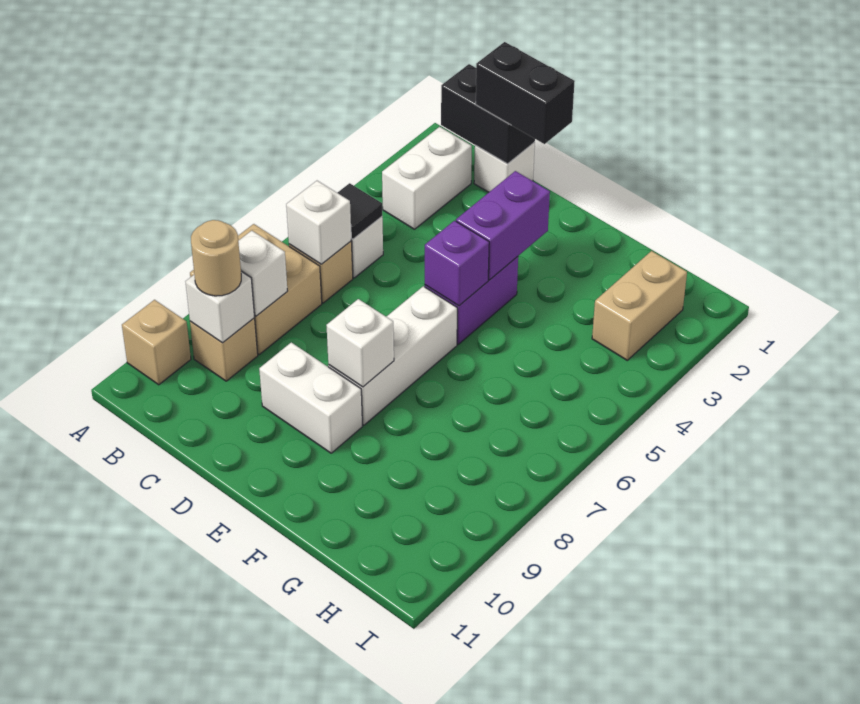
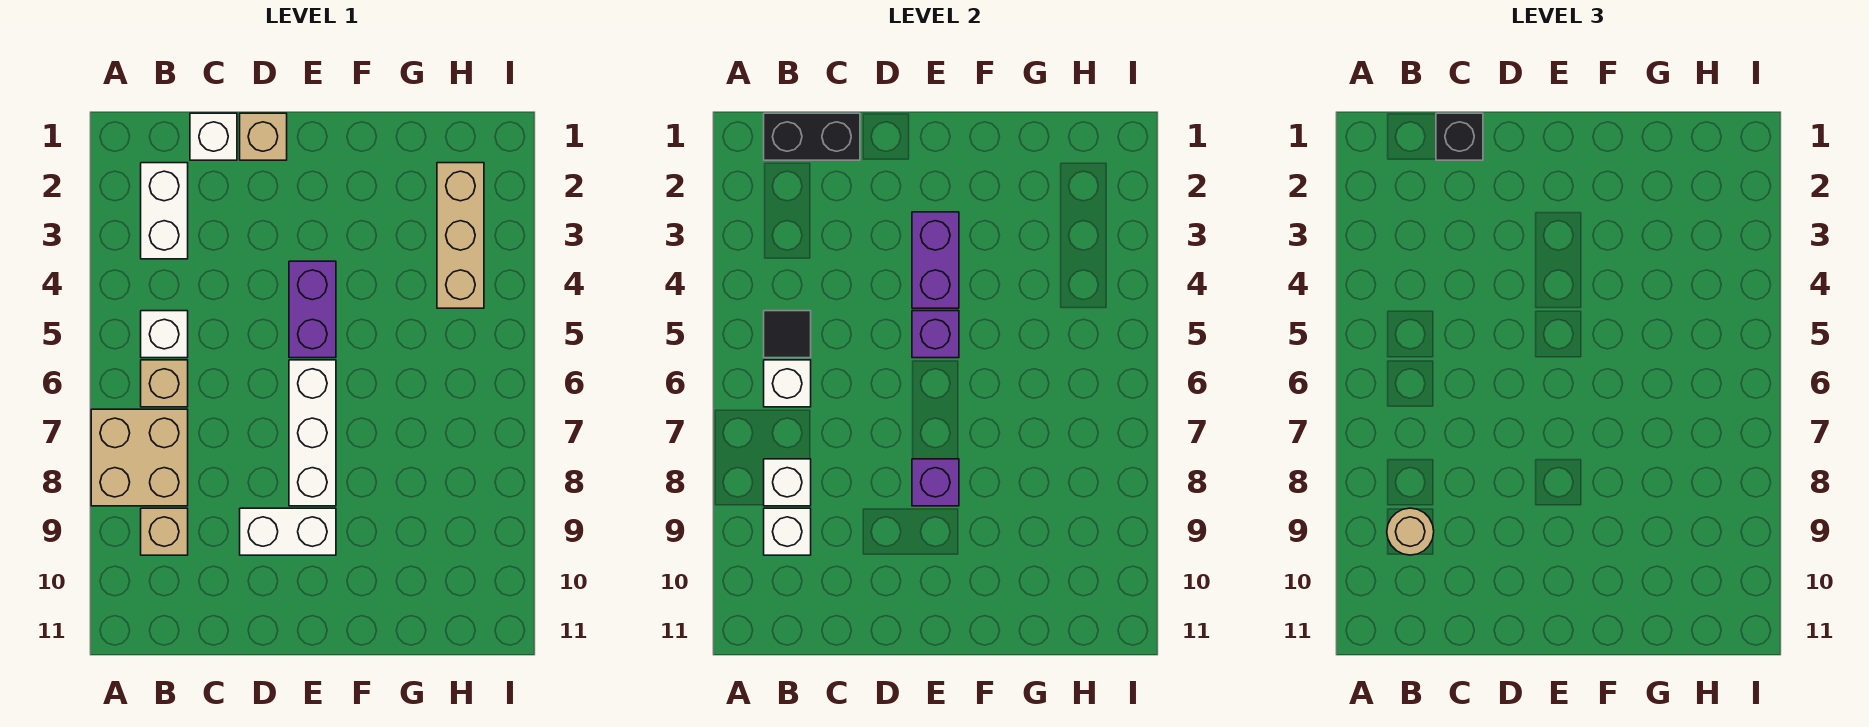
tan 1x1 brick [122,300,191,385] -> tan 1x1 brick moved to [240,113,287,160]
black 1x2 brick [476,42,575,144] -> black 1x1 brick [1436,113,1483,160]
white 1x1 brick [326,299,394,387] -> purple 1x1 brick [912,459,959,506]
tan 1x2 brick [592,251,687,360] -> tan 1x3 brick [437,163,484,308]

